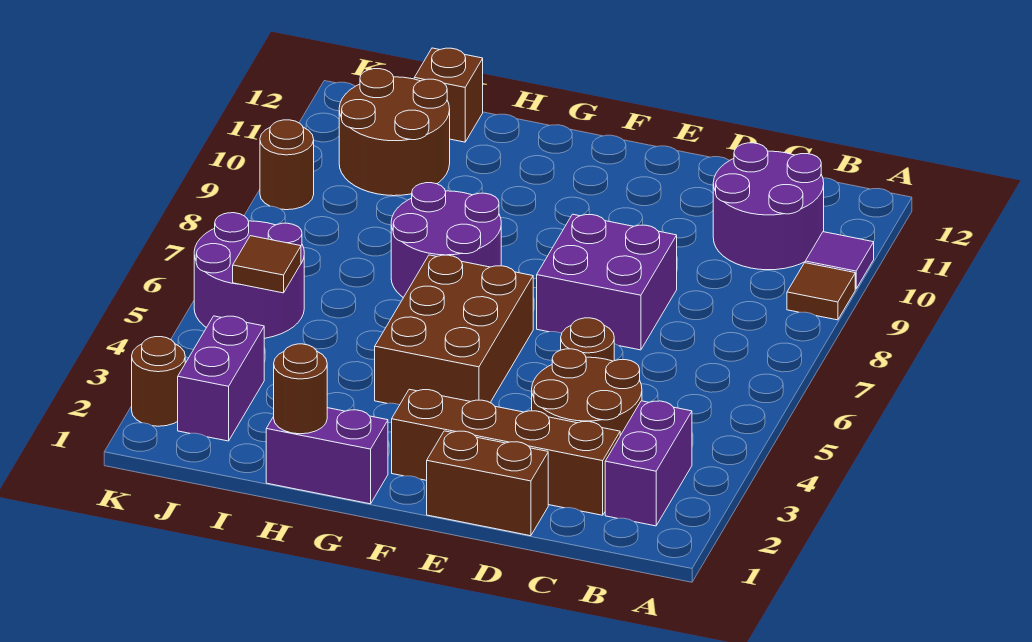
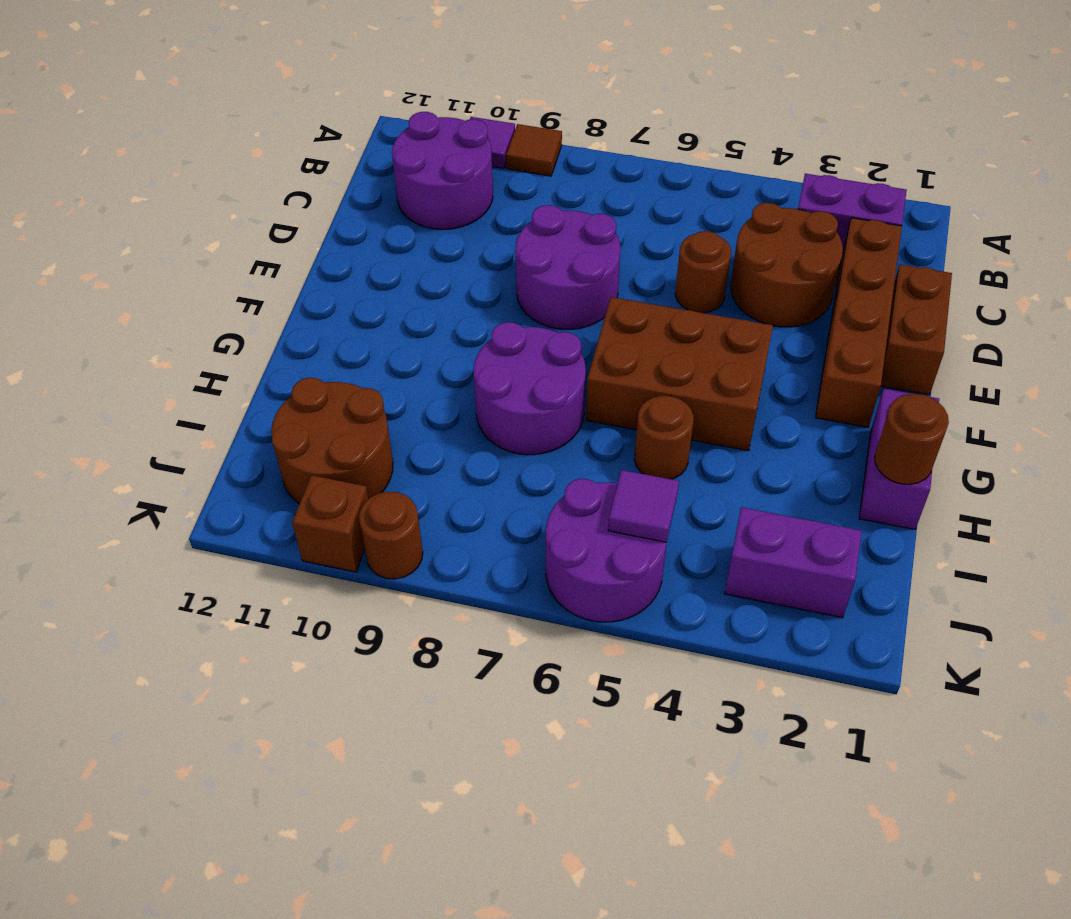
purple 2x2 brick [537,214,677,350] -> purple 2x2 round brick [515,205,620,329]
brown 1x1 brick [414,48,483,142] -> brown 1x1 brick moved to [292,475,368,572]
brown 1x1 tile [233,236,301,293] -> purple 1x1 tile [608,470,679,542]
brown 1x1 round brick [132,337,185,426] -> brown 1x1 round brick moved to [635,396,694,479]

